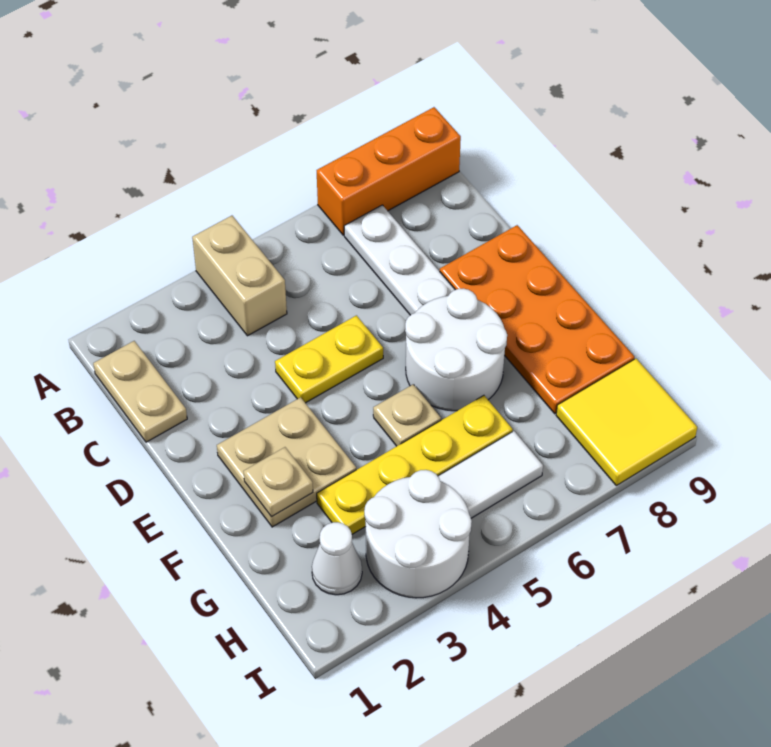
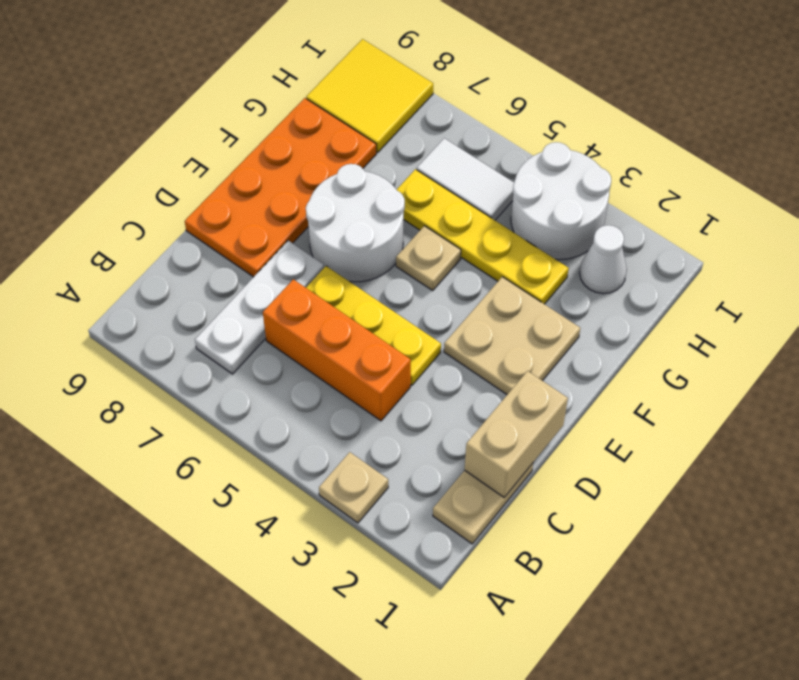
tan 1x2 brick [192,216,287,336] -> tan 1x2 brick moved to [465,371,568,497]
orange 1x3 brick [317,107,461,235] -> orange 1x3 brick moved to [263,279,411,421]
yellow 1x2 plate [275,315,383,403] -> yellow 1x3 plate [306,266,441,385]
tan 1x1 plate [243,447,313,517] -> tan 1x1 plate moved to [319,452,388,523]

